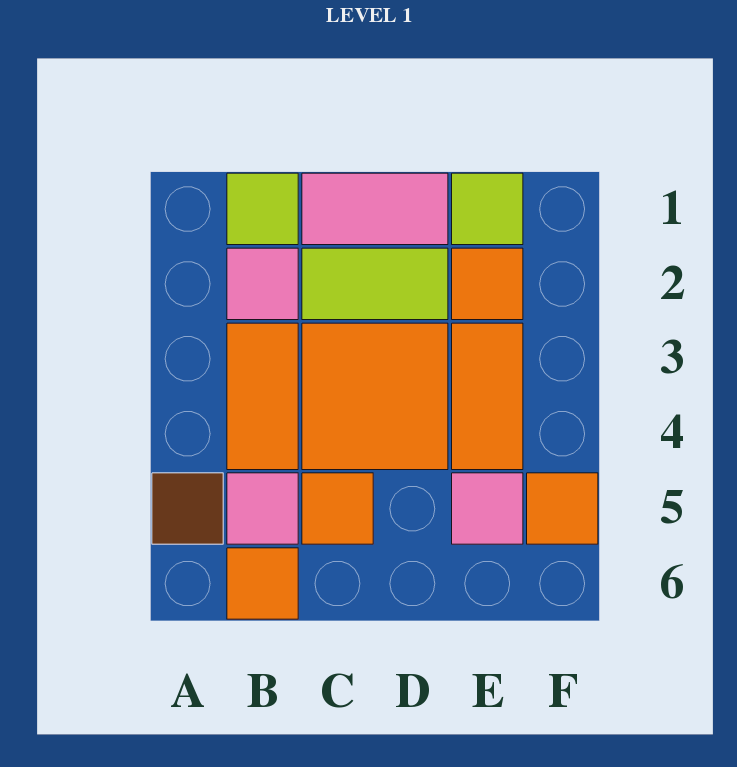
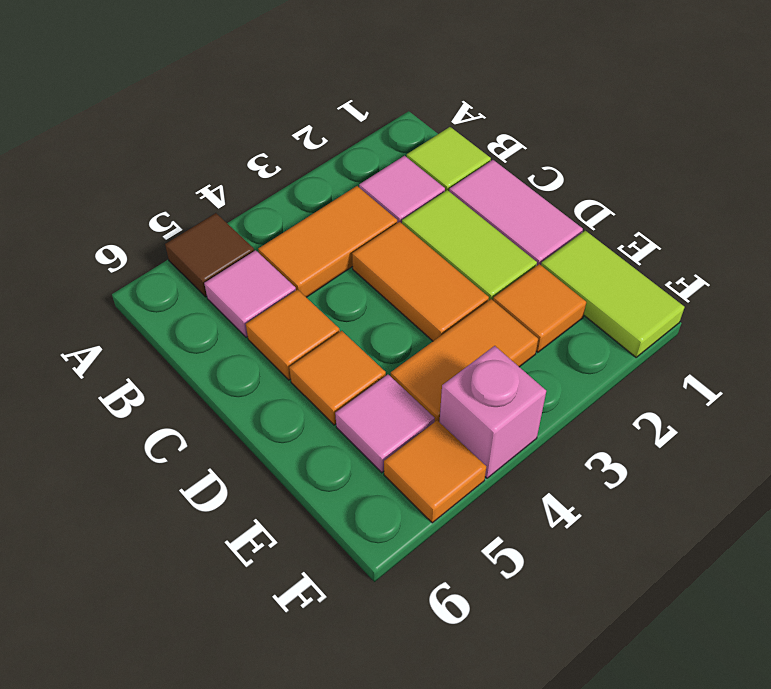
orange 1x1 tile [227,548,298,619] -> orange 1x1 tile moved to [289,331,386,425]
orange 2x2 tile [302,323,448,470] -> orange 1x2 tile [352,222,489,341]
lime 1x1 tile [452,173,523,245] -> lime 1x2 tile [541,231,685,357]
none -> pink 1x1 brick [440,346,546,478]

